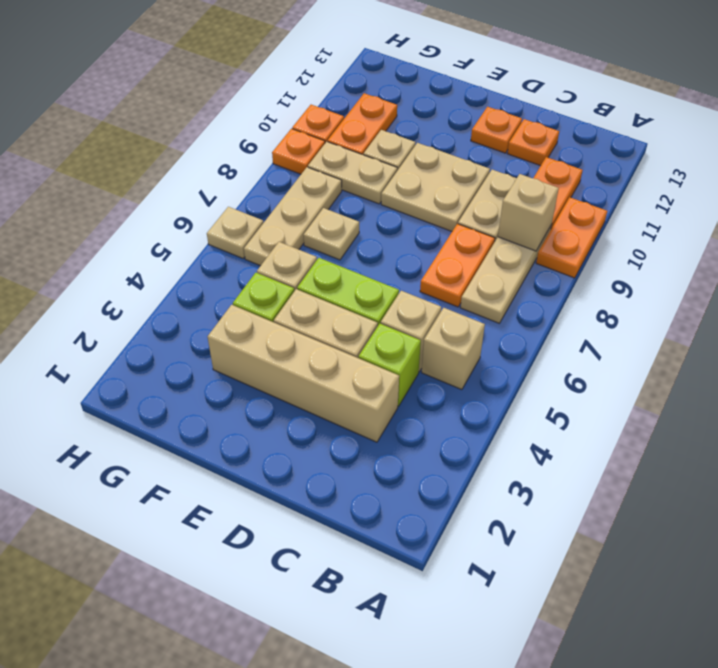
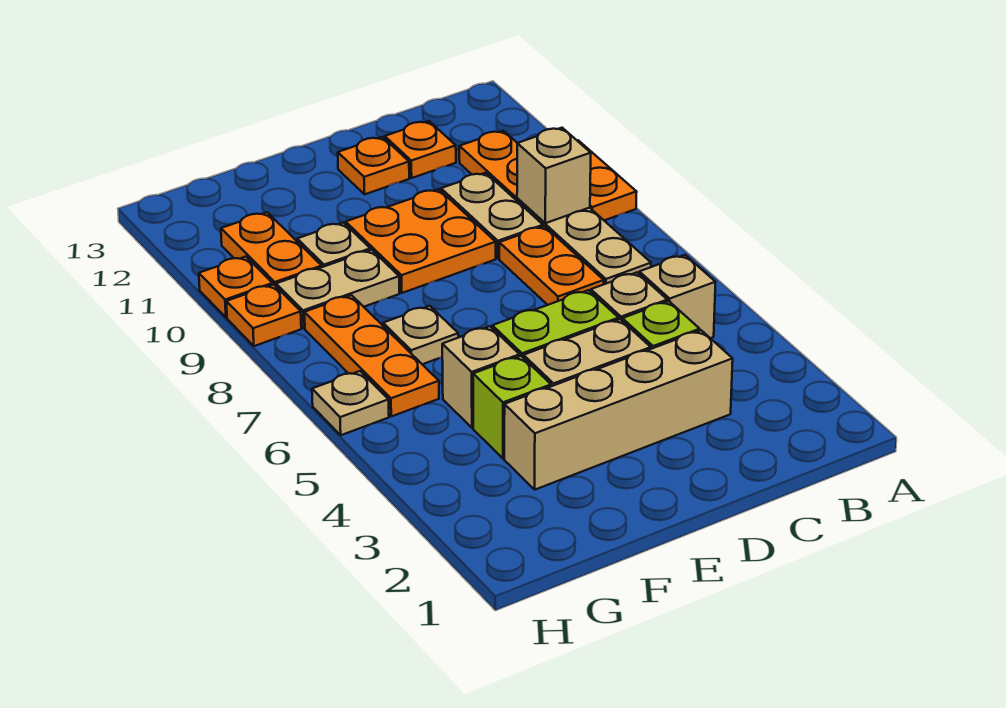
tan 2x2 plate [381,143,490,231] -> orange 2x2 plate [346,189,496,293]
tan 1x3 plate [244,167,342,266] -> orange 1x3 plate [304,295,439,416]

